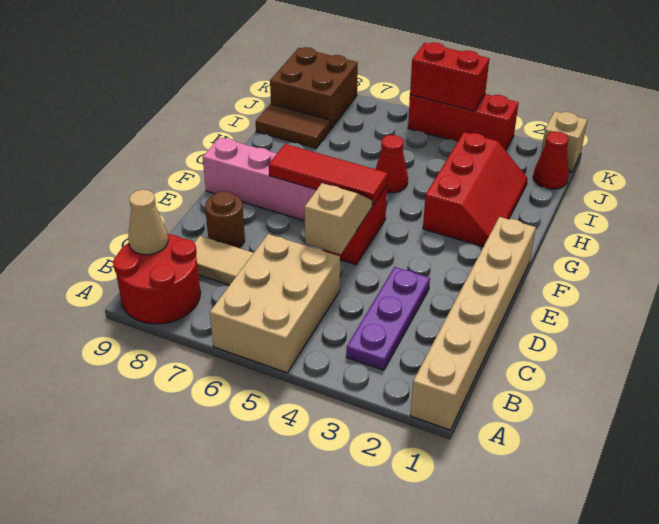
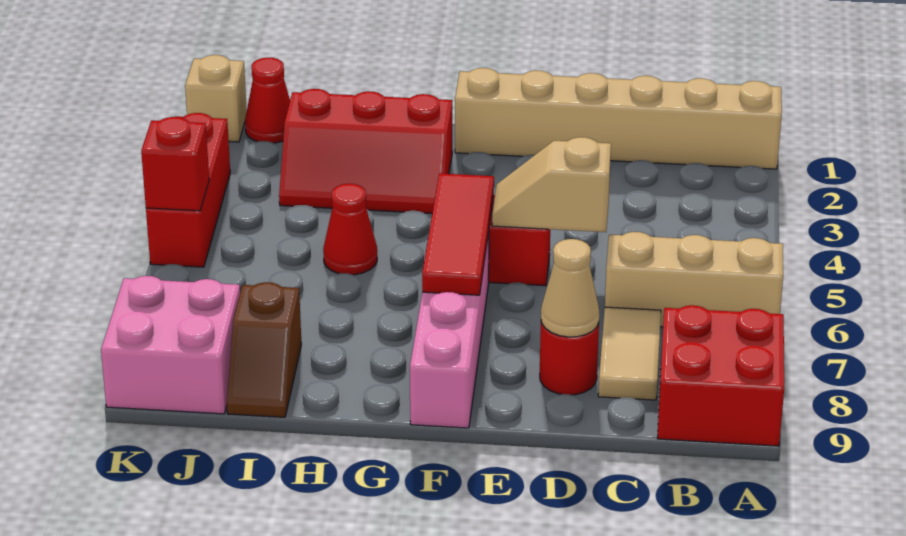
tan 2x3 brick [210,234,340,373] -> tan 1x3 brick [605,232,783,327]
red 2x2 round brick [113,234,200,324] -> red 2x2 brick [657,305,784,446]
purple 1x3 plate [346,267,430,370] -> none
tan 1x1 cone [128,190,168,255] -> tan 1x1 cone moved to [541,239,599,337]
brown 1x1 round brick [205,191,245,248] -> red 1x1 round brick [540,322,599,395]
red 2x3 slope [423,132,528,247] -> red 2x3 slope turned to [279,89,452,213]
brown 1x2 tile [256,104,330,148] -> brown 1x2 slope [227,282,302,417]
brown 2x2 brick [270,47,358,130] -> pink 2x2 brick [101,276,240,414]
red 1x2 brick [410,42,489,111] -> red 1x1 brick [141,117,209,211]

